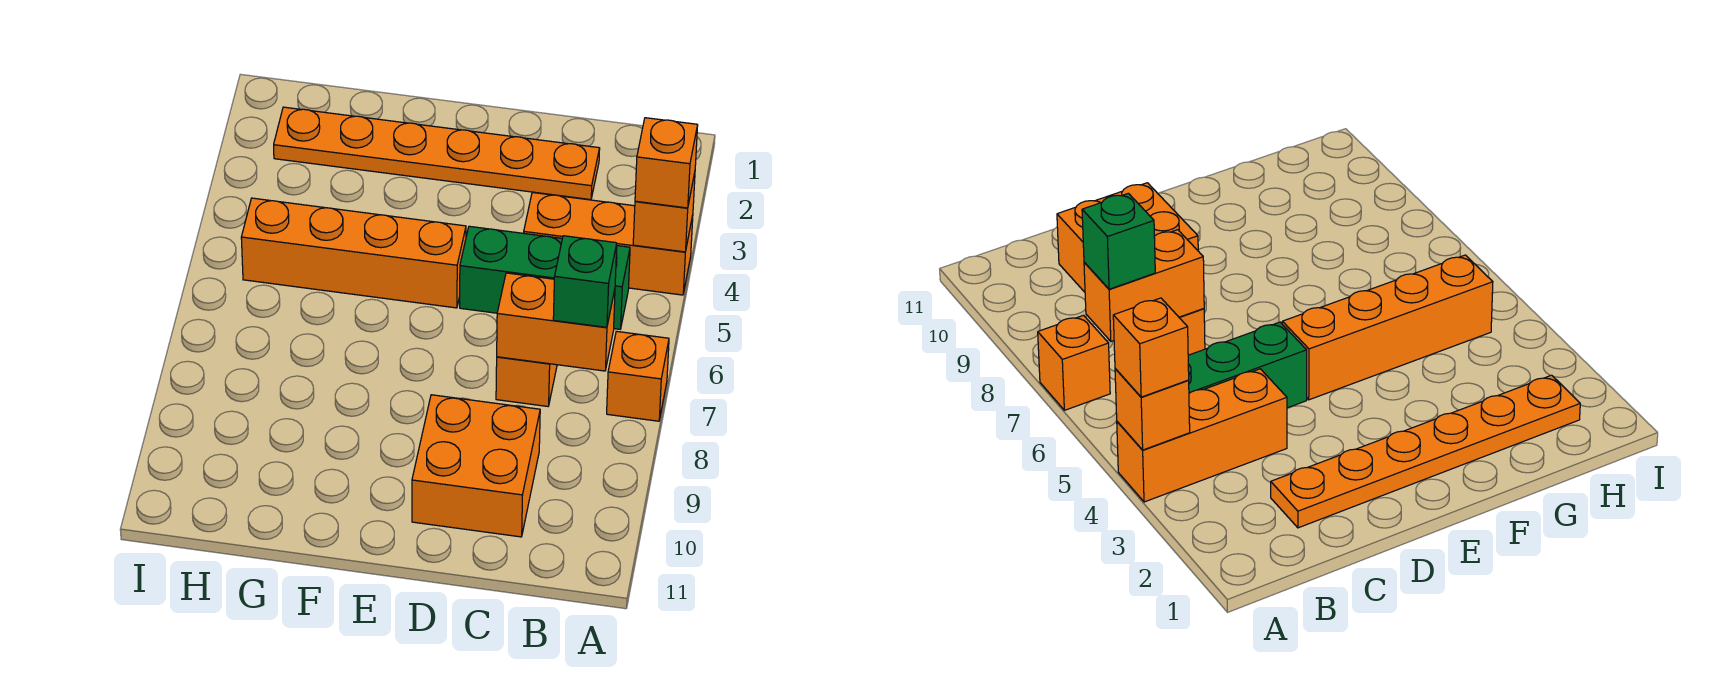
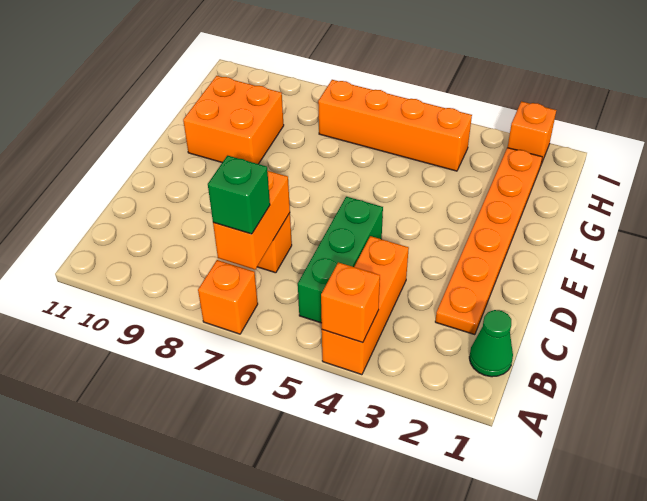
orange 1x1 brick [635,118,698,208] -> orange 1x1 brick moved to [508,101,556,164]
none -> green 1x1 cone [469,310,513,377]
orange 2x2 brick [412,395,540,537] -> orange 2x2 brick moved to [183,76,284,164]
orange 1x4 brick [241,198,466,308] -> orange 1x4 brick turned to [318,80,472,171]

